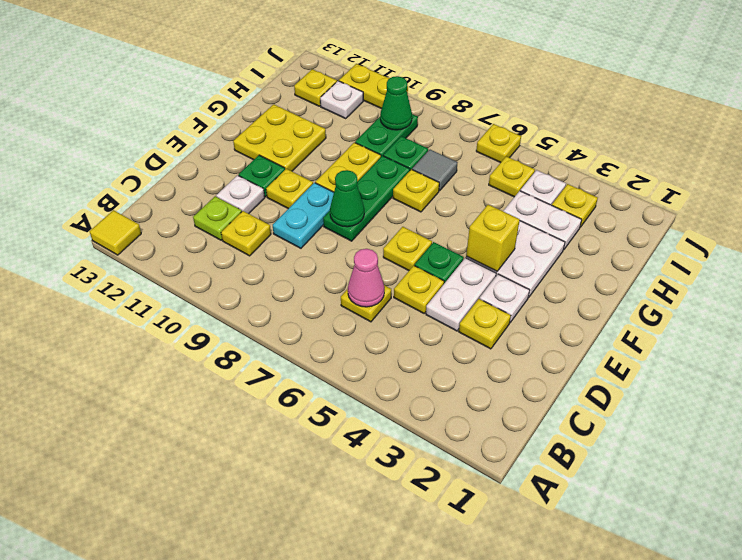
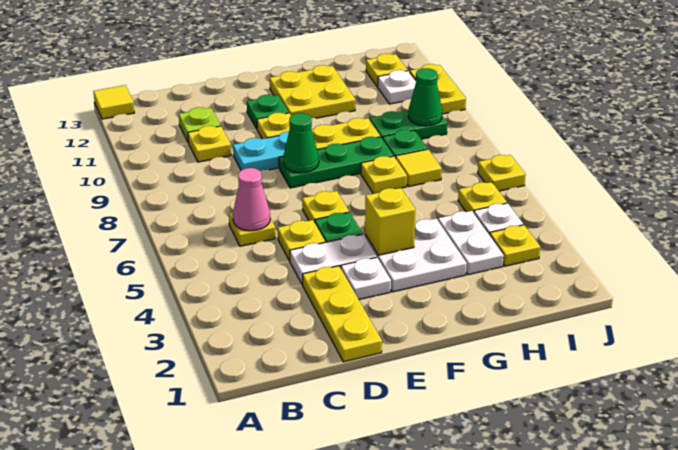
yellow 1x1 plate [459,299,511,349] -> yellow 1x3 plate [303,266,382,362]
white 1x1 plate [216,175,265,214] -> none
grey 1x1 tile [412,150,458,191] -> yellow 1x1 tile [396,149,442,187]

